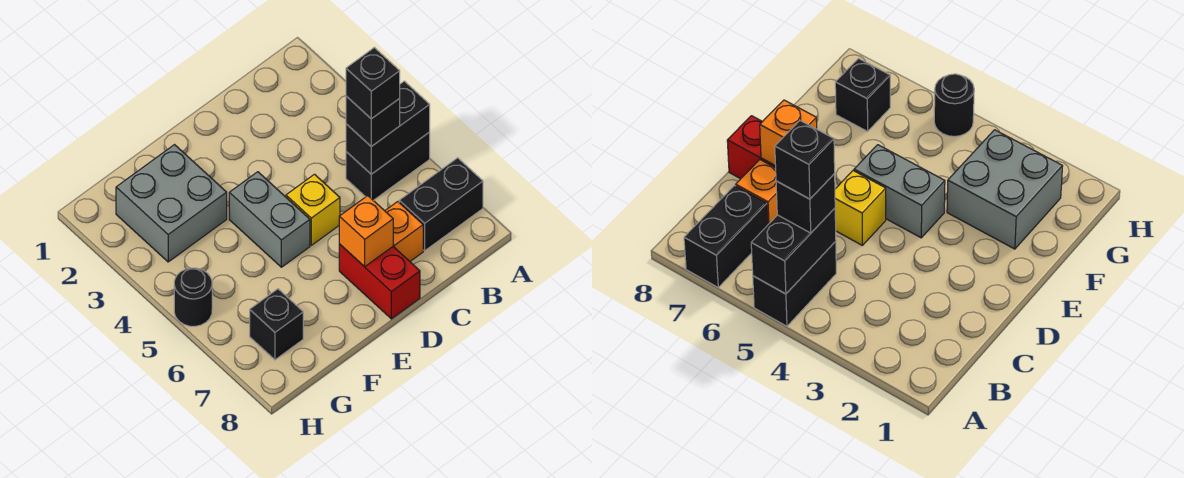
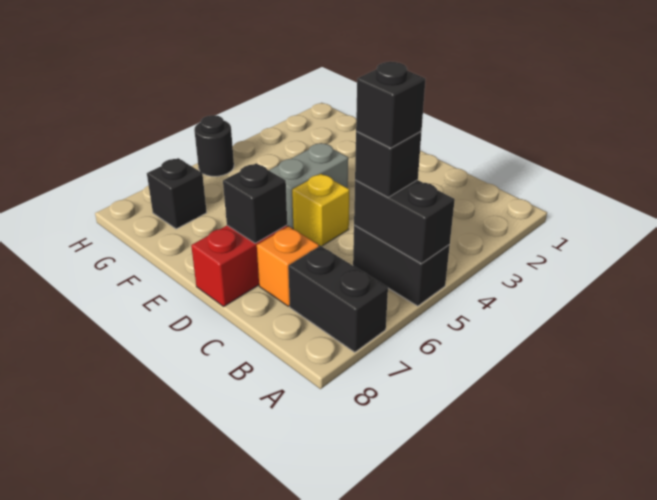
orange 1x1 brick [339,196,393,267] -> black 1x1 brick [223,163,287,243]
grey 2x2 brick [116,145,227,262] -> none

